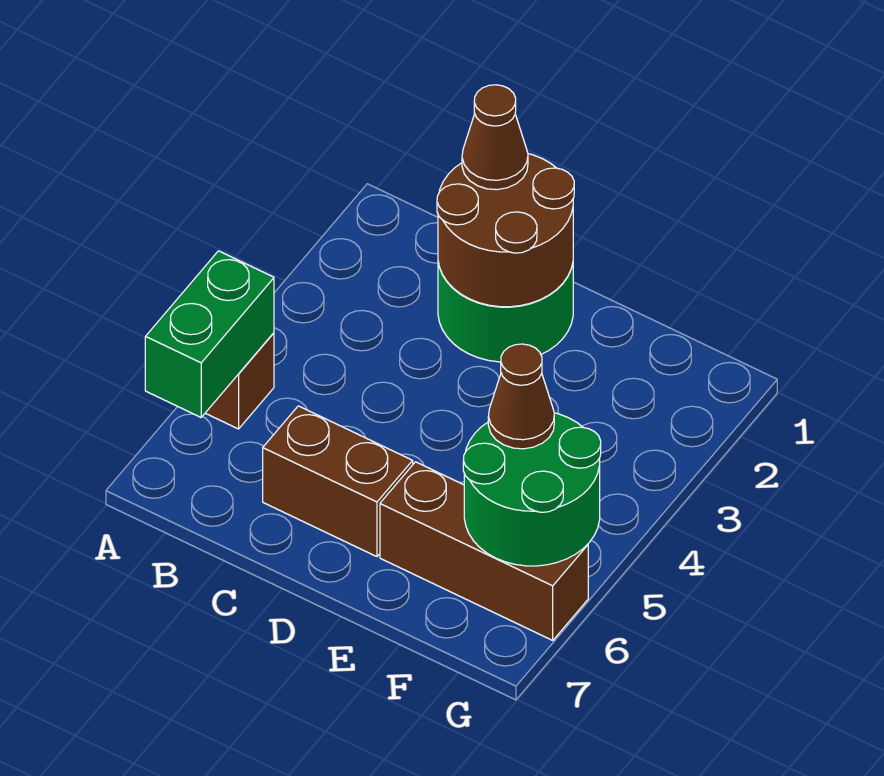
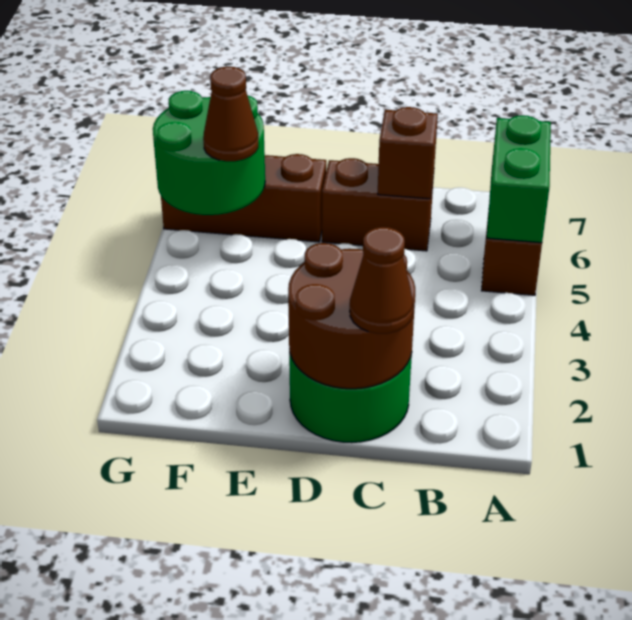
none -> brown 1x1 brick [378,107,438,199]

